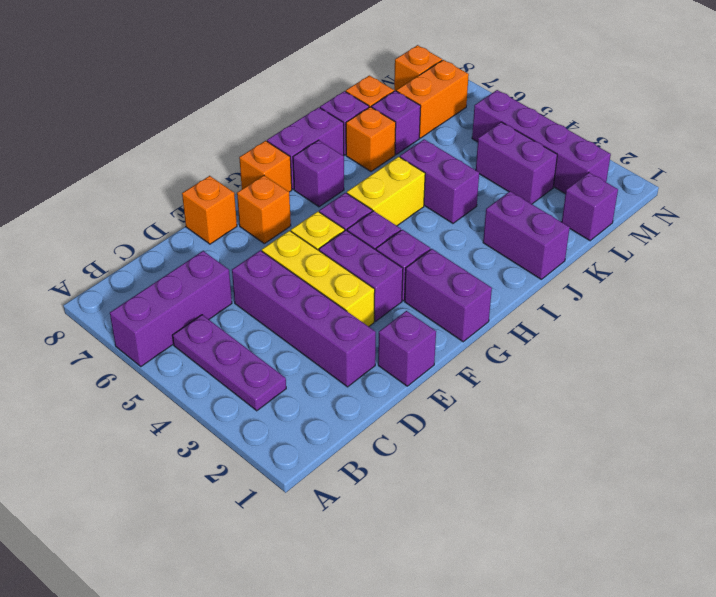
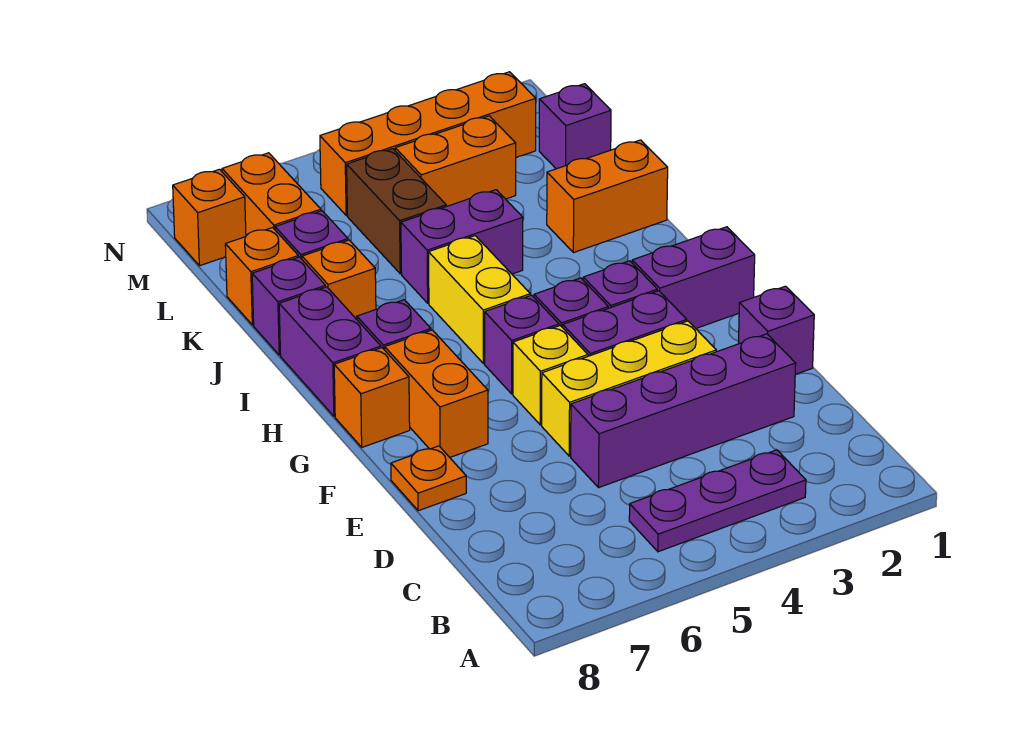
purple 1x3 brick [110,251,232,366] -> none
orange 1x1 brick [182,176,237,244] -> orange 1x1 plate [391,446,466,511]
orange 1x1 brick [237,176,291,244] -> orange 1x2 brick [385,330,488,457]
purple 1x2 brick [483,191,570,279] -> orange 1x2 brick [547,140,668,253]
none -> brown 1x2 brick [347,149,446,274]
purple 1x2 brick [476,122,557,204] -> orange 1x2 brick [395,116,516,206]
purple 1x4 brick [472,90,611,194] -> orange 1x4 brick [320,72,536,215]

